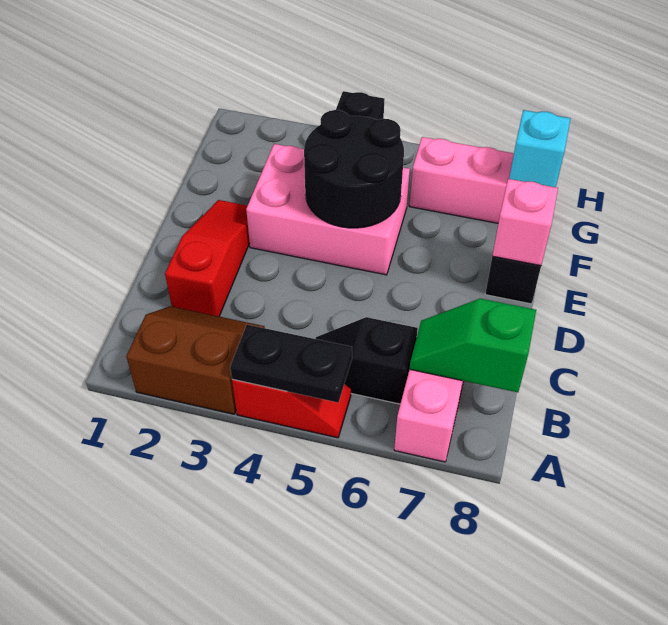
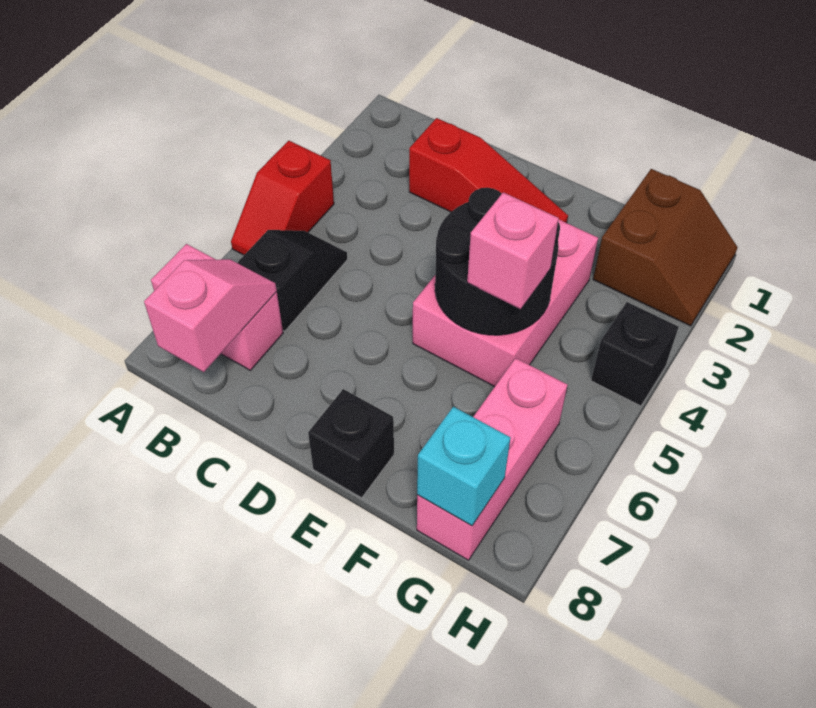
brown 2x2 slope [126,306,265,414] -> brown 2x2 slope moved to [593,169,738,326]
black 1x2 plate [230,325,352,403] -> none
green 1x2 slope [410,299,536,392] -> pink 1x2 slope [144,259,277,372]
pink 1x1 brick [492,179,558,266] -> pink 1x1 brick moved to [467,192,559,309]

